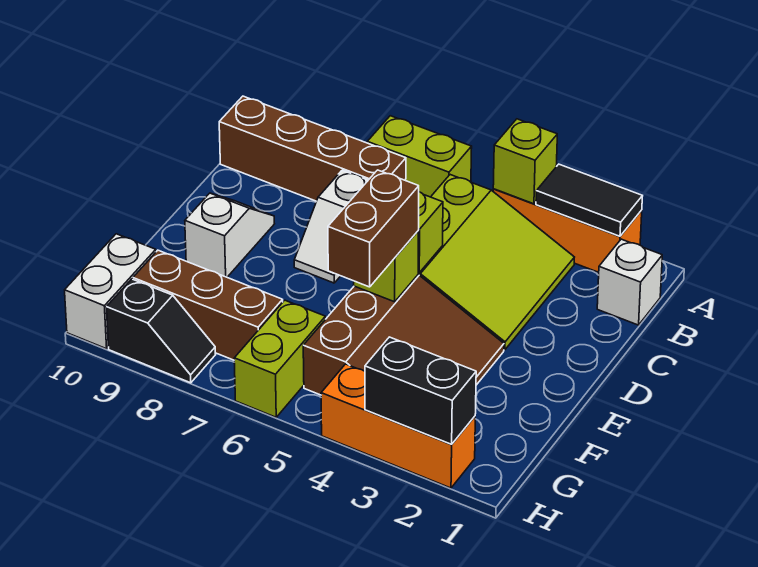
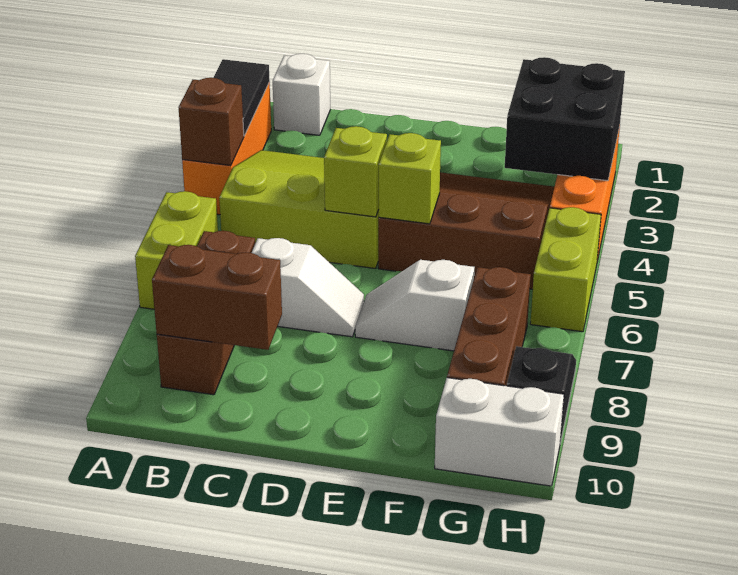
lime 1x1 brick [493,119,557,204] -> brown 1x1 brick [178,78,244,166]
brown 1x4 brick [219,96,406,201] -> brown 1x3 brick [157,231,255,395]
white 1x2 slope [185,193,274,277] -> white 1x2 slope moved to [355,260,474,351]
brown 1x2 brick [328,170,419,287] -> brown 1x2 brick moved to [152,245,282,350]
lime 1x2 brick [234,300,325,417] -> lime 1x2 brick turned to [530,207,601,332]
black 1x2 brick [365,337,476,444] -> black 2x2 brick [505,57,625,181]

